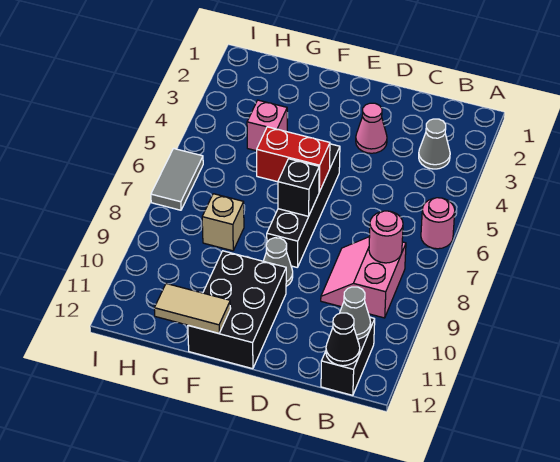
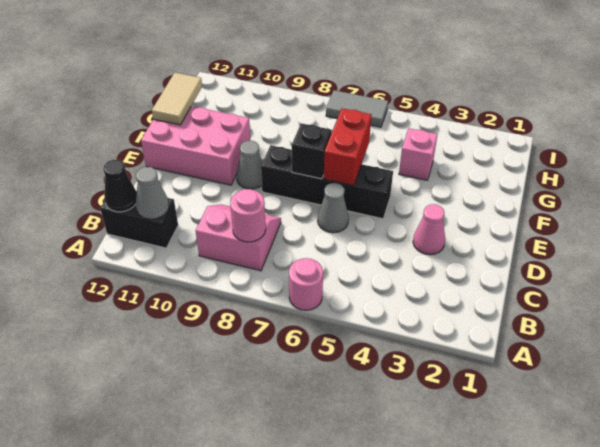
grey 1x1 cone [419,119,450,169] -> grey 1x1 cone moved to [318,183,349,233]
black 2x3 brick [188,251,286,369] -> pink 2x3 brick [141,106,250,185]
tan 1x1 brick [202,194,244,251] -> none

